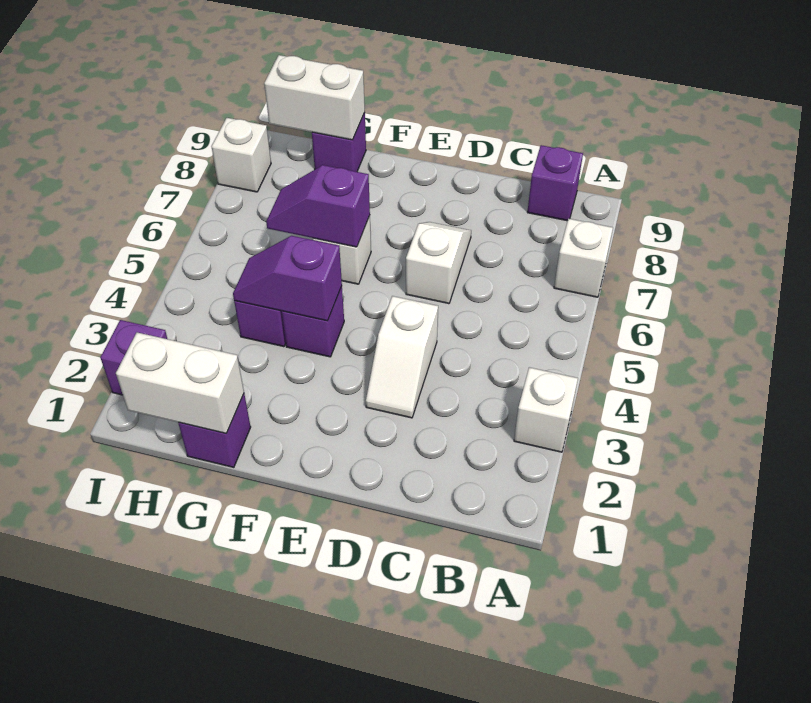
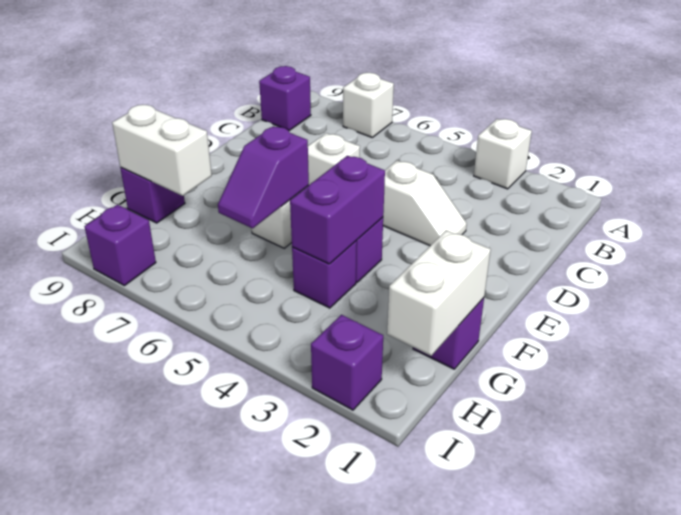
purple 1x2 slope [233,236,342,321] -> purple 1x2 brick [290,156,385,264]
white 1x2 brick [264,55,365,140] -> white 1x2 brick turned to [112,105,212,196]
white 1x1 brick [212,118,271,192] -> purple 1x1 brick [84,205,156,286]

